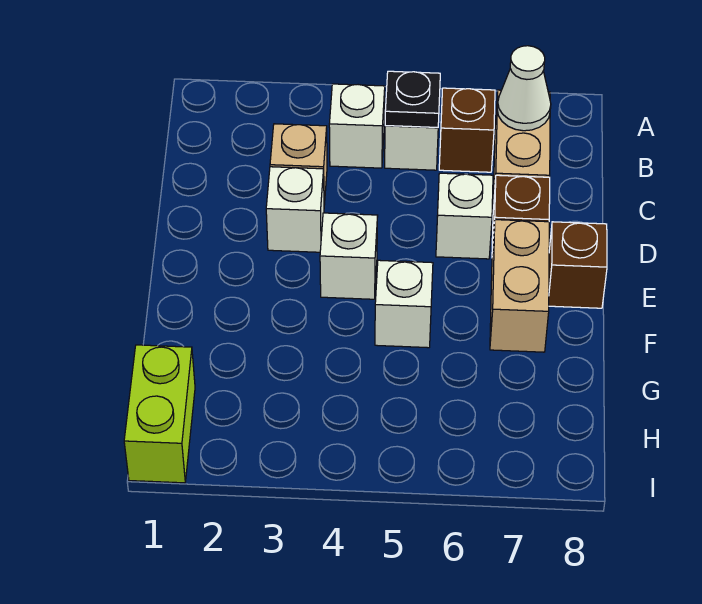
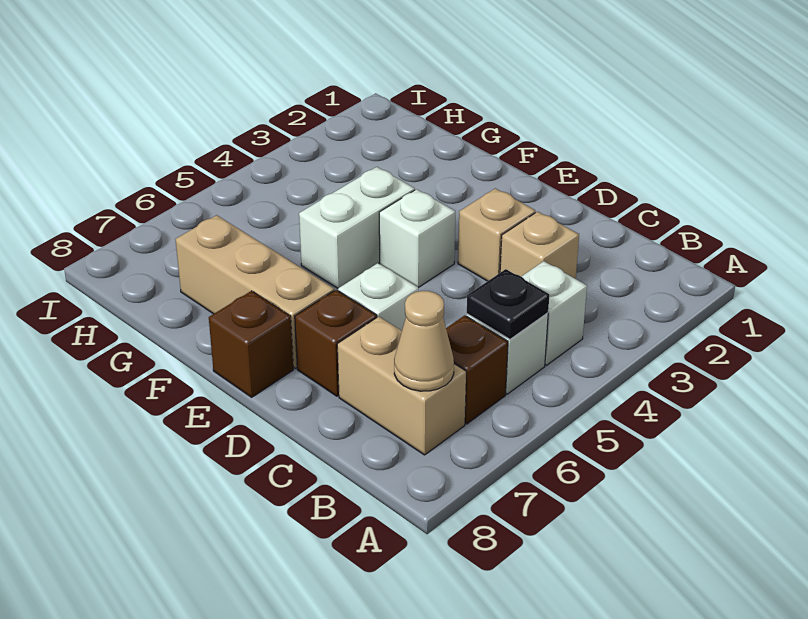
white 1x1 cone [497,46,551,131] -> tan 1x1 cone [394,291,454,391]
white 1x1 brick [266,167,324,252] -> tan 1x1 brick [458,188,535,281]
tan 1x2 brick [490,220,549,352] -> tan 1x3 brick [176,215,334,368]
white 1x1 brick [375,260,433,348] -> white 1x2 brick [299,167,415,288]
lime 1x2 brick [124,345,195,483] -> none

